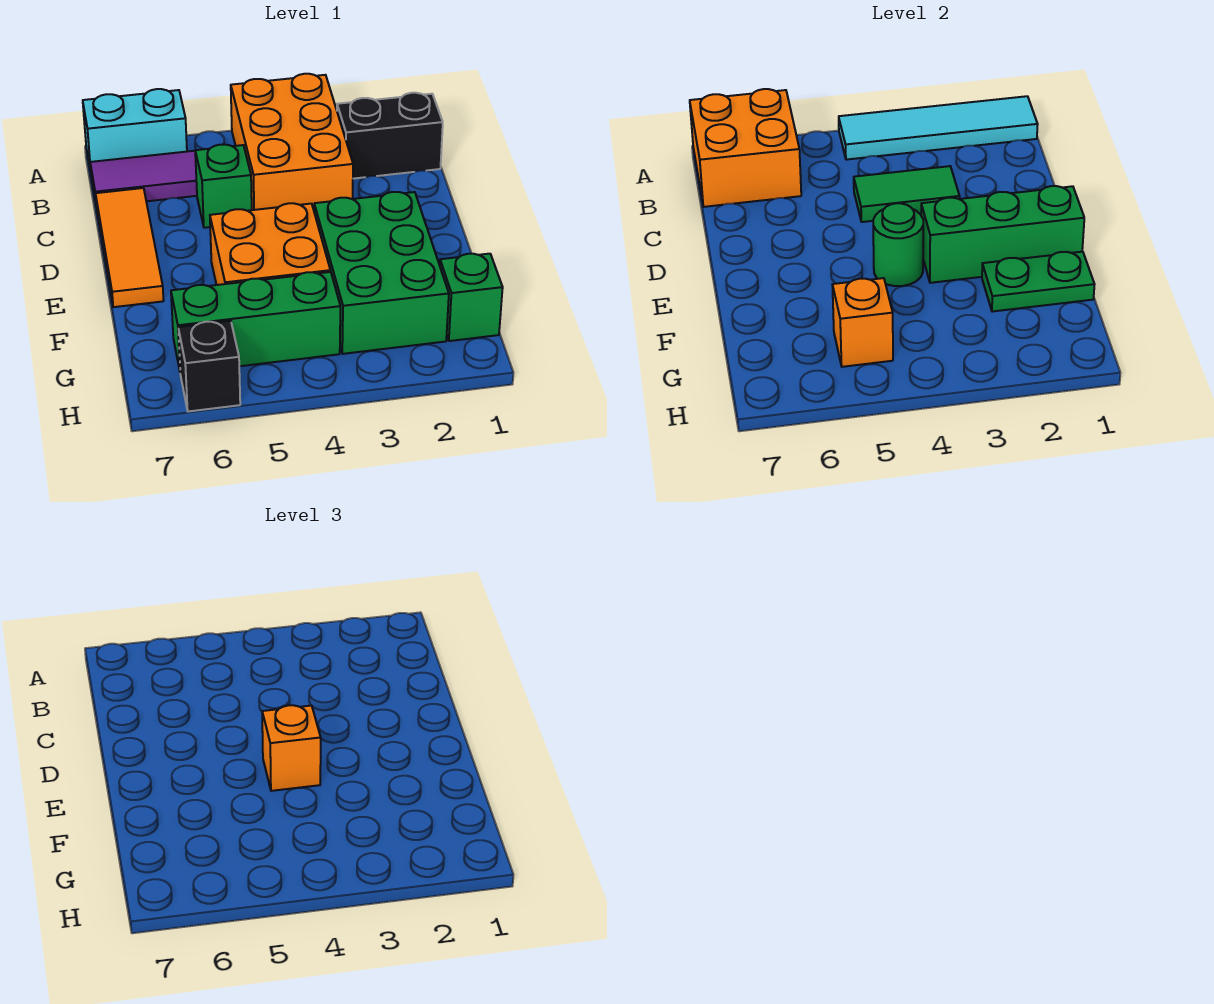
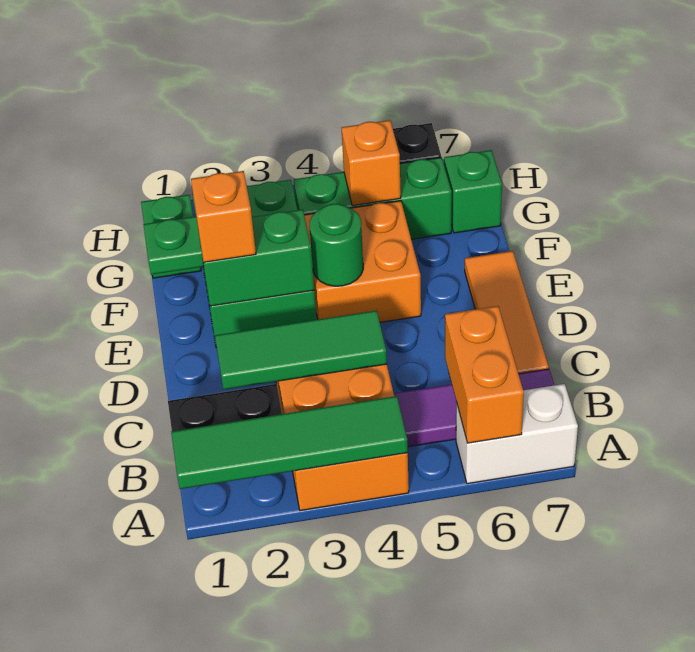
cyan 1x4 tile [839,96,1038,160] -> green 1x4 tile [171,396,408,489]
cyan 1x2 brick [83,89,187,172] -> white 1x2 brick [456,384,578,484]
orange 2x2 brick [690,89,801,207] -> orange 1x2 brick [445,306,524,443]
green 1x2 tile [854,166,960,222] -> green 1x3 tile [215,311,387,389]
green 1x1 brick [195,145,252,228] -> green 1x1 brick moved to [444,150,502,233]
green 1x3 brick [921,186,1084,283] -> green 1x2 brick [199,209,314,306]
orange 1x1 brick [262,705,321,791] -> orange 1x1 brick moved to [191,171,256,262]

